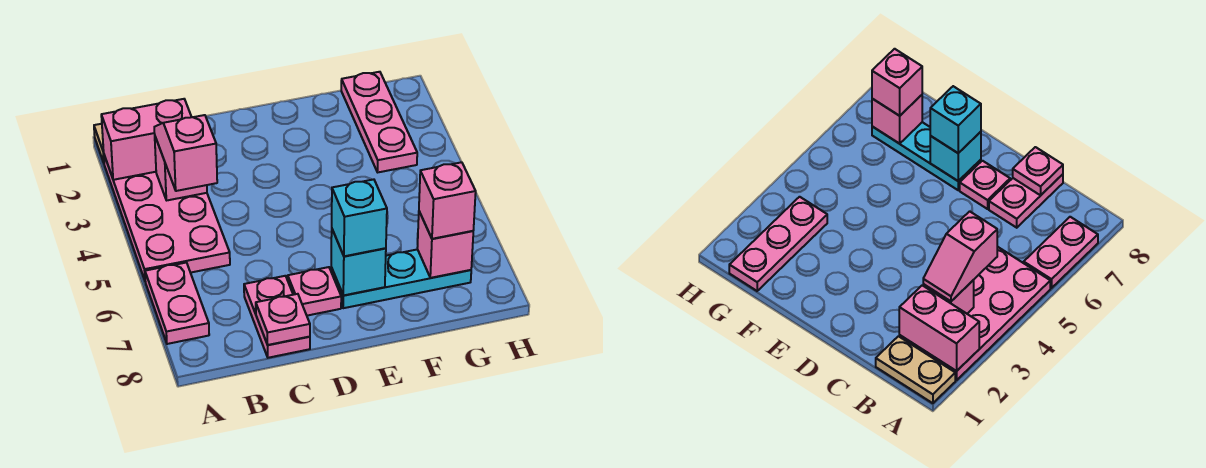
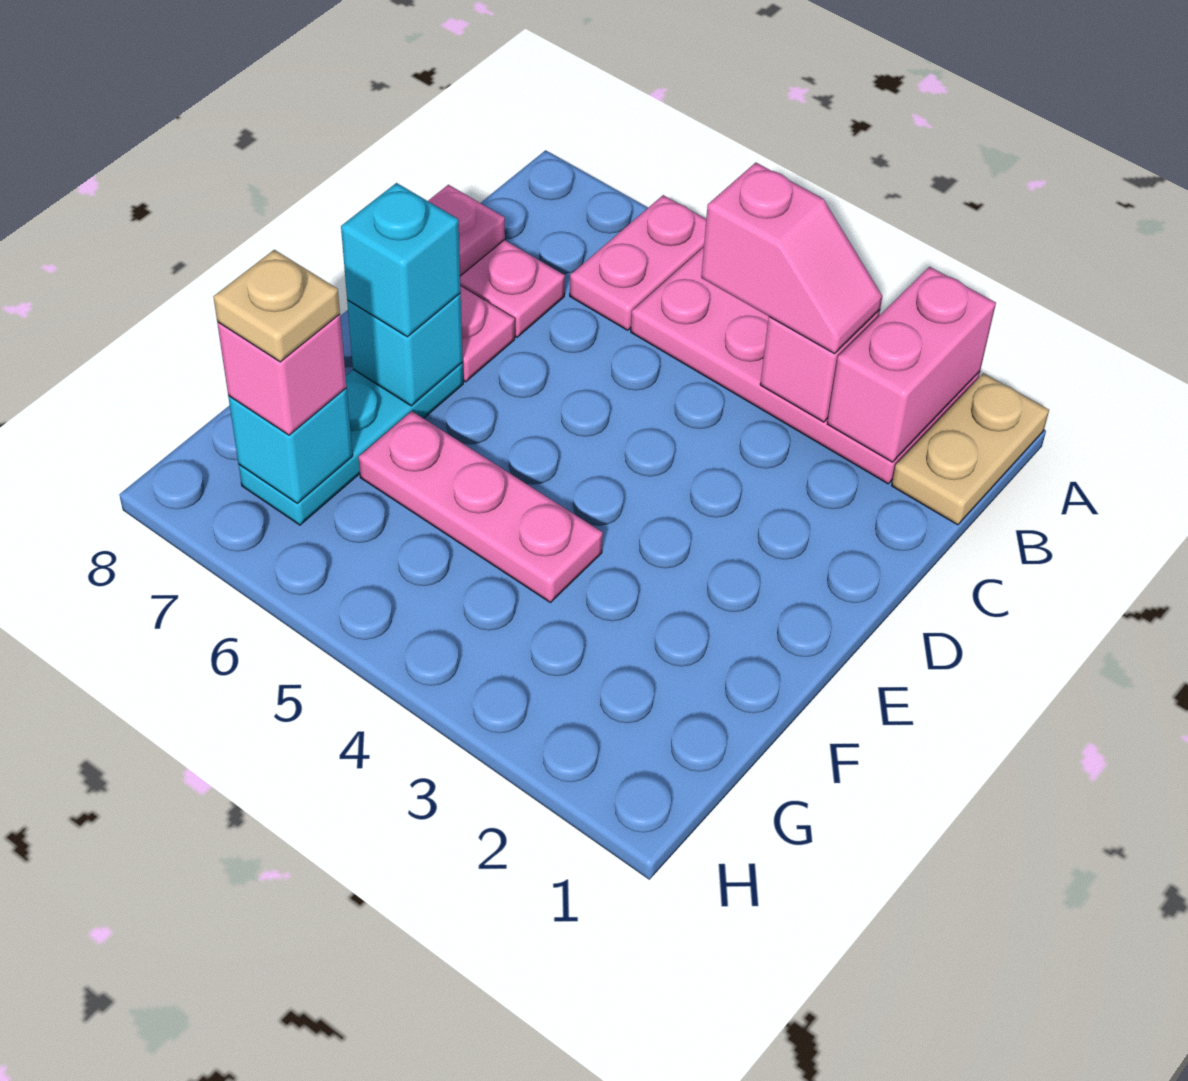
pink 1x2 plate [145,263,209,344] -> pink 1x2 plate turned to [570,195,706,330]
pink 1x3 plate [341,72,417,172] -> pink 1x3 plate moved to [359,411,603,602]
pink 1x1 brick [417,212,473,278] -> cyan 1x1 brick [228,389,353,503]
none -> tan 1x1 plate [214,250,340,362]

